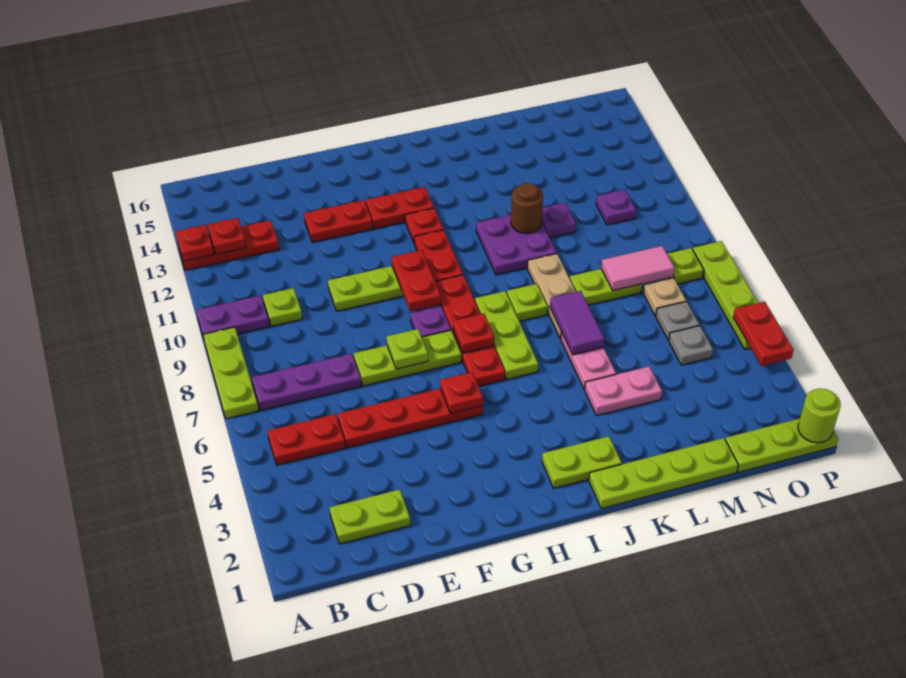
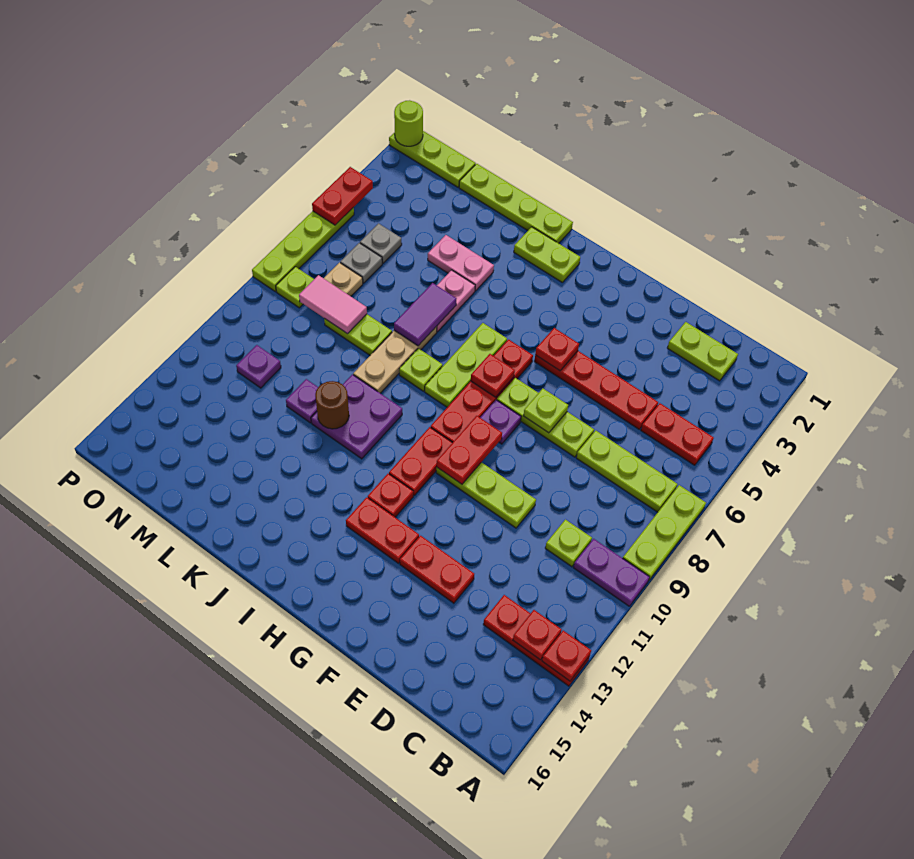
purple 1x3 plate [252,354,361,410] -> lime 1x3 plate [576,430,677,512]

